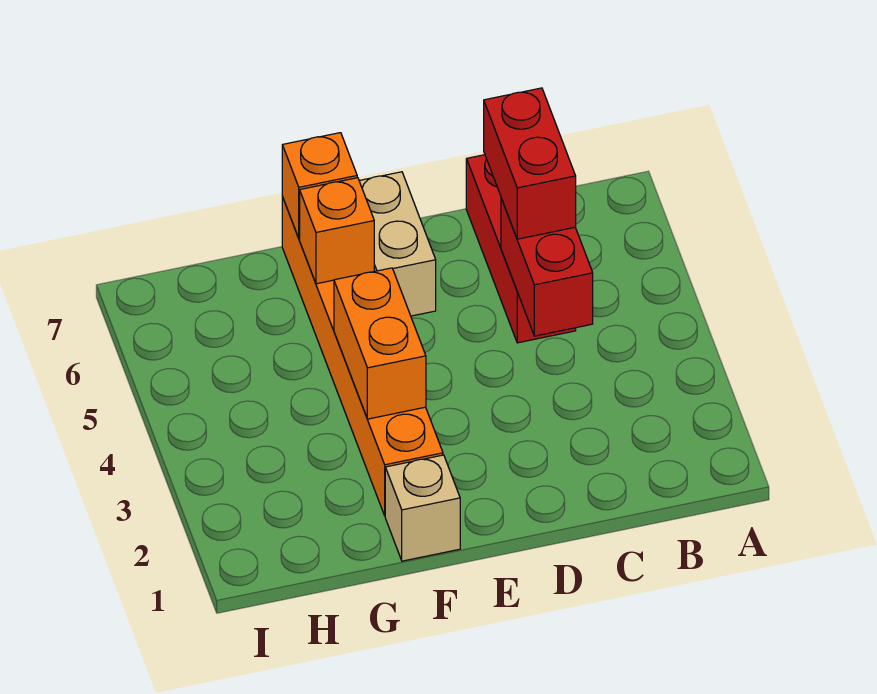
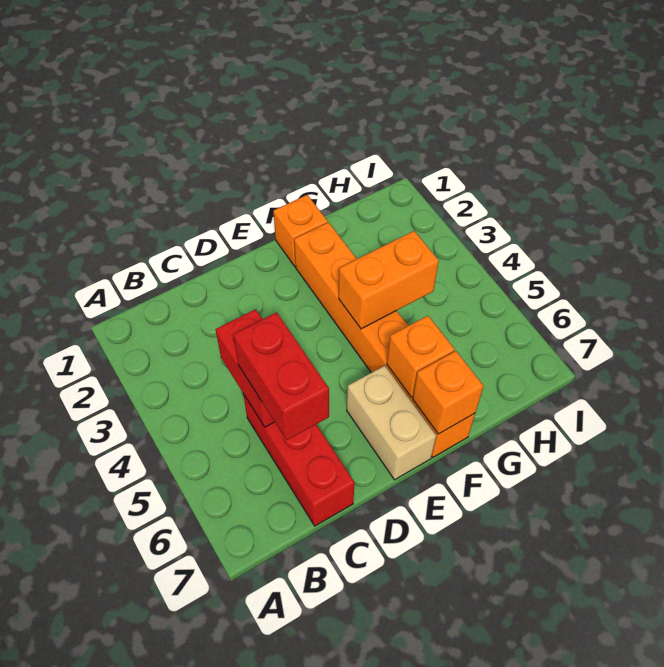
tan 1x1 brick [385,455,460,561] -> orange 1x1 brick [273,195,328,266]
orange 1x2 brick [334,268,426,419] -> orange 1x2 brick turned to [339,231,439,329]

